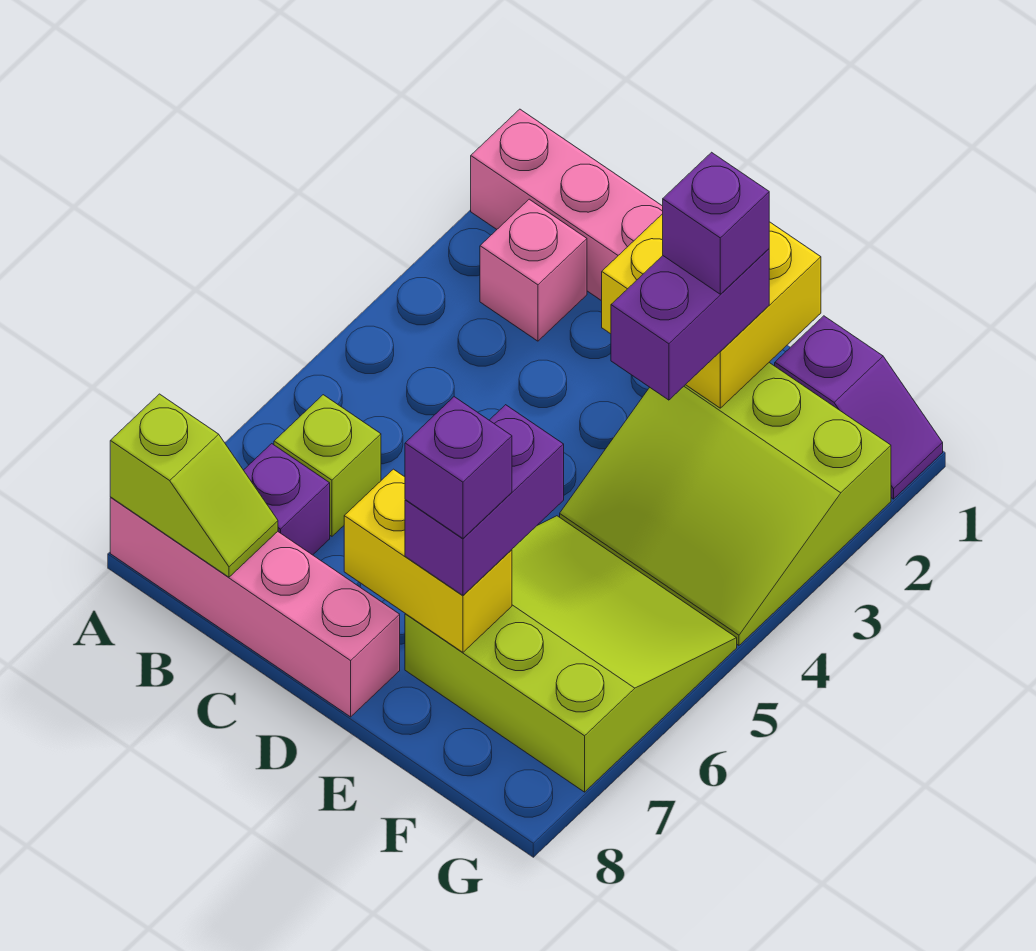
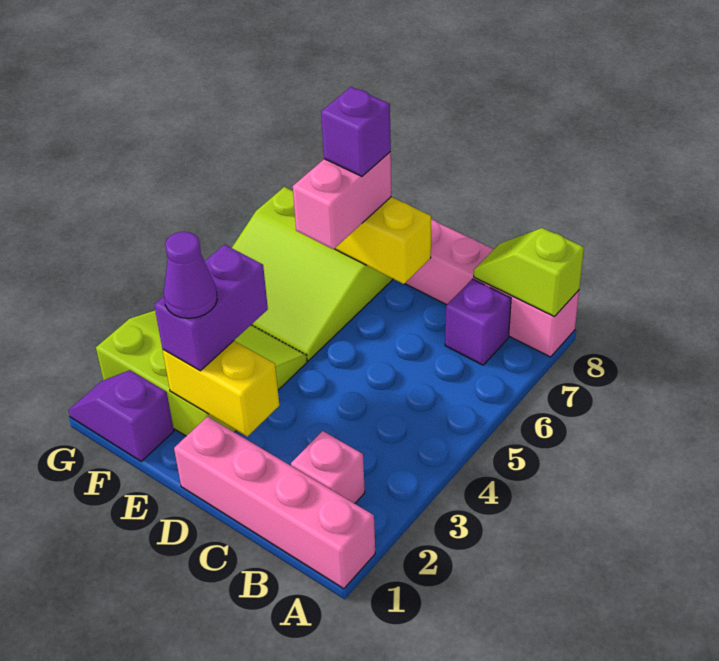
lime 1x1 brick [274,395,381,536] -> none
yellow 2x2 brick [602,214,821,408] -> yellow 1x2 brick [163,341,279,436]
purple 1x1 brick [663,152,769,294] -> purple 1x1 cone [164,232,217,318]
purple 1x2 brick [405,405,564,595] -> pink 1x2 brick [293,152,391,249]

